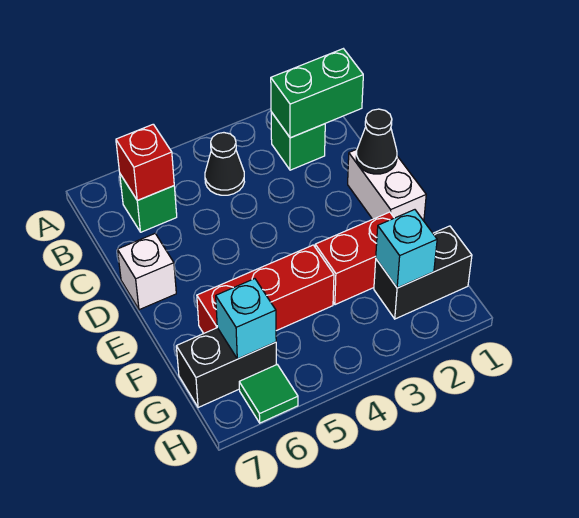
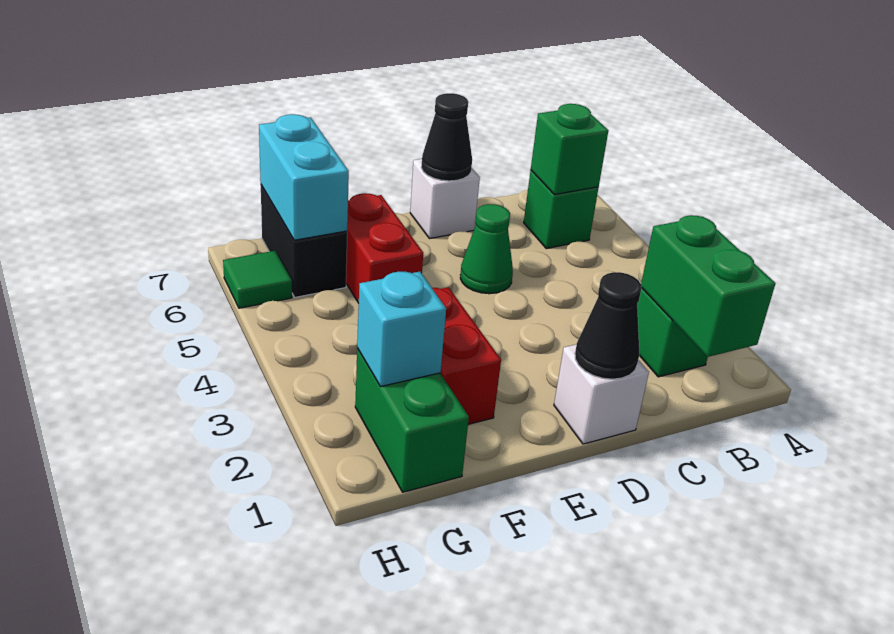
black 1x1 cone [205,133,244,195] -> black 1x1 cone moved to [421,93,472,181]
red 1x1 brick [116,124,174,200] -> green 1x1 brick [531,104,608,195]
white 1x2 brick [348,149,426,221] -> white 1x1 brick [554,344,649,444]
none -> green 1x1 cone [460,204,513,294]
red 1x3 brick [197,245,334,333] -> red 1x2 brick [346,193,423,303]
black 1x2 brick [374,226,472,319] -> green 1x2 brick [355,348,469,492]
cyan 1x1 brick [216,279,276,359] -> cyan 1x2 brick [259,114,349,240]

